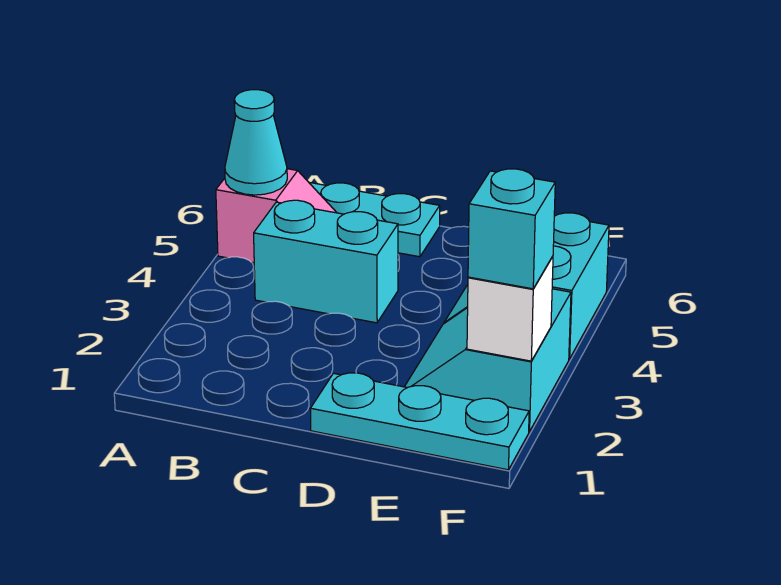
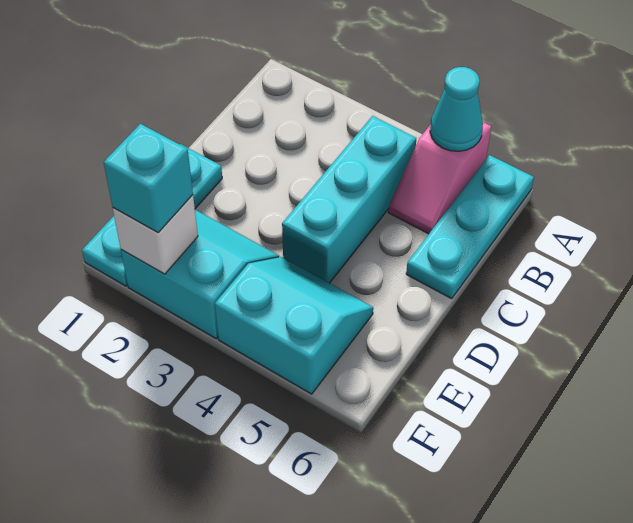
cyan 1x2 brick [254,200,398,323] -> cyan 1x3 brick [282,116,416,283]

